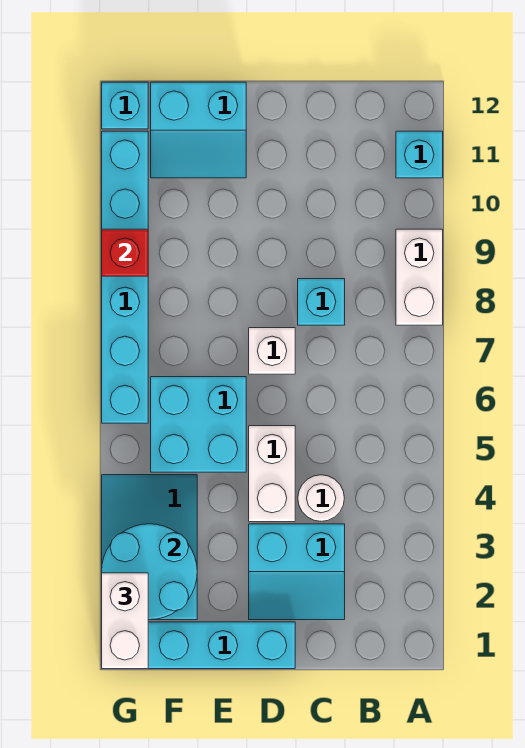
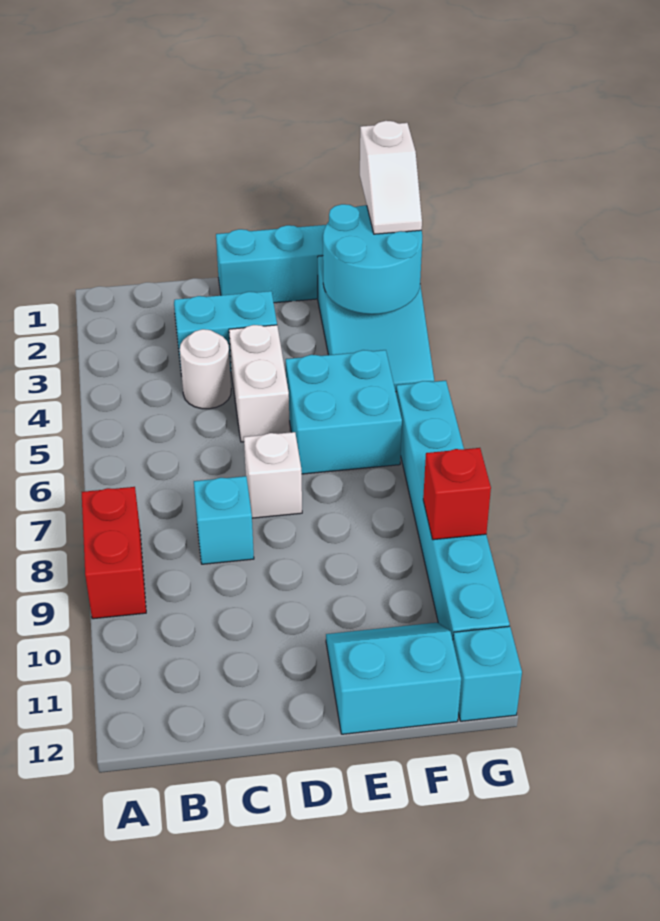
white 1x2 brick [396,229,443,325] -> red 1x2 brick [82,487,146,619]
cyan 1x1 brick [396,131,443,178] -> none
white 1x2 brick [102,573,148,669] -> white 1x2 slope [360,121,422,234]

